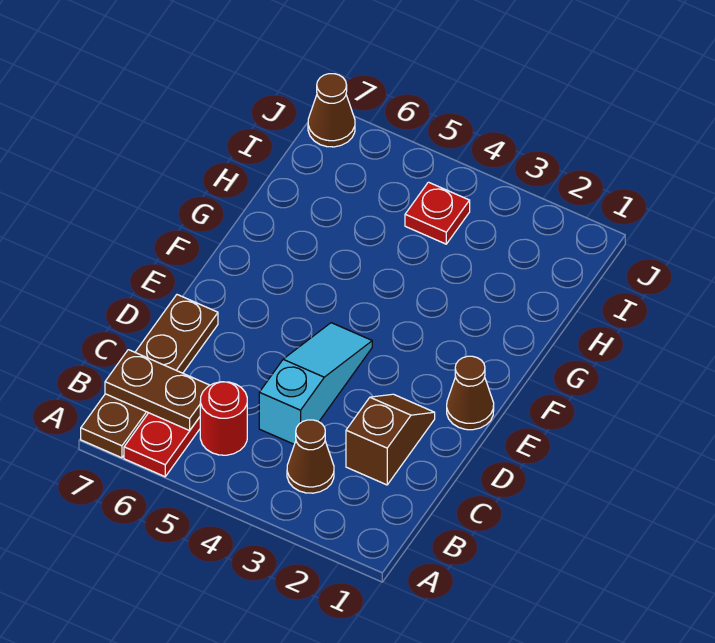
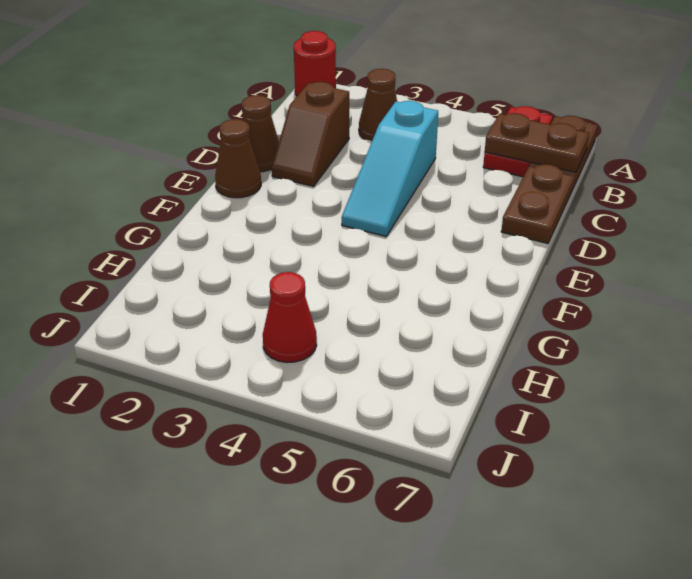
red 1x1 round brick [200,382,247,455] -> red 1x1 round brick moved to [294,31,336,96]
red 1x1 plate [405,182,470,244] -> red 1x1 cone [263,272,317,362]
brown 1x1 cone [308,74,355,147] -> brown 1x1 cone moved to [242,95,279,172]

